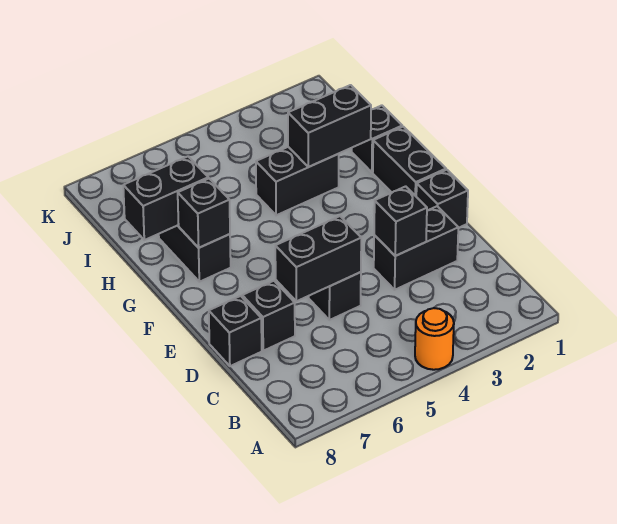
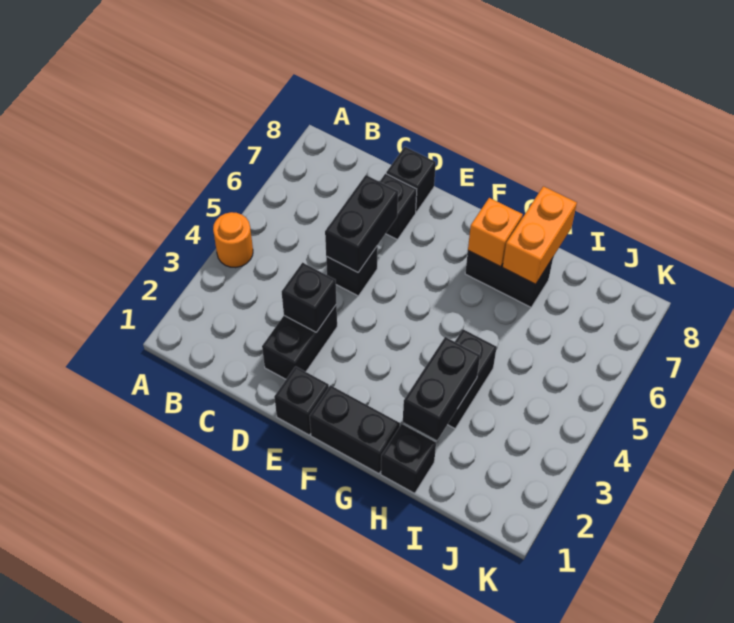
black 1x1 brick [178,179,230,248] -> orange 1x1 brick [468,198,523,267]
black 1x2 brick [123,157,208,240] -> orange 1x2 brick [503,186,577,284]

